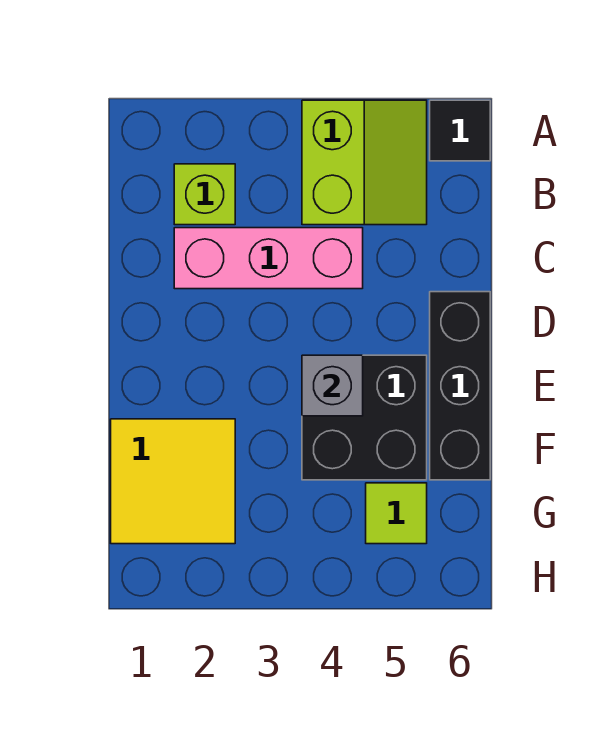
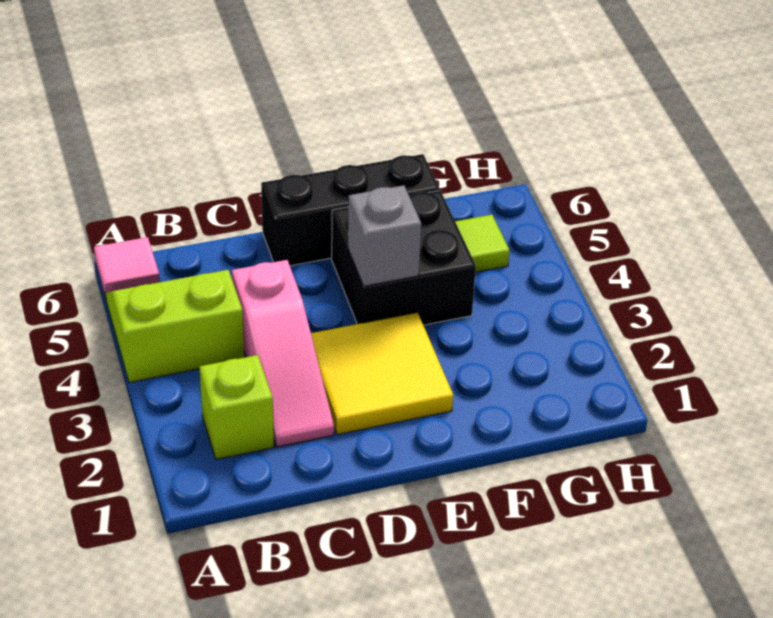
black 1x1 tile [430,100,490,161] -> pink 1x1 tile [94,237,160,298]
pink 1x3 brick [174,228,363,289] -> pink 1x3 slope [232,260,334,447]
yellow 2x2 tile [111,419,235,544] -> yellow 2x2 tile moved to [311,312,453,435]

